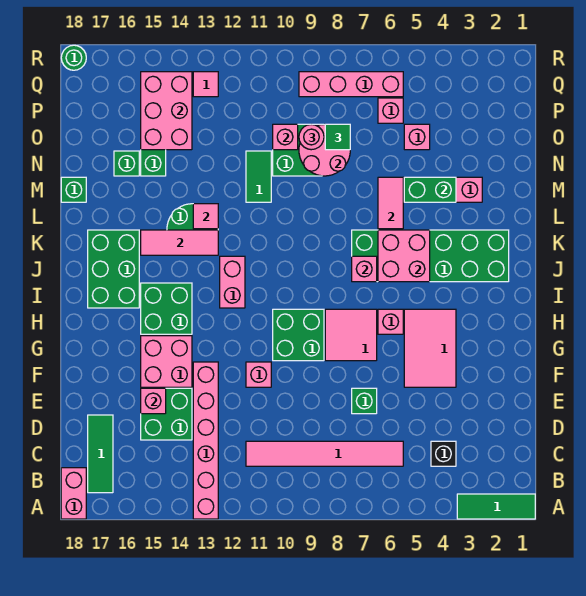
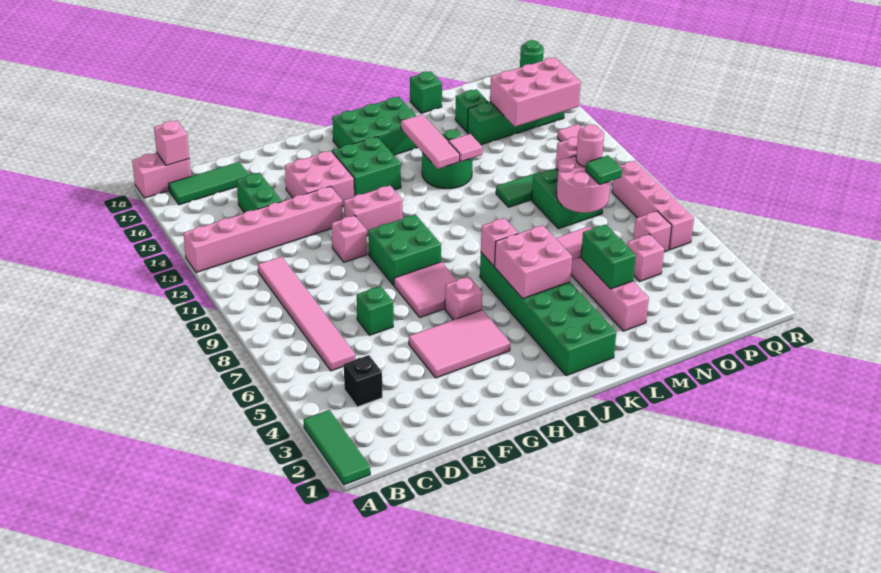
green 2x2 brick [141,388,192,440] -> green 1x2 brick [237,173,282,213]
pink 1x1 brick [141,388,166,414] -> pink 1x1 brick moved to [154,120,189,166]
pink 1x2 brick [220,256,245,308] -> pink 1x2 brick moved to [344,186,402,236]

